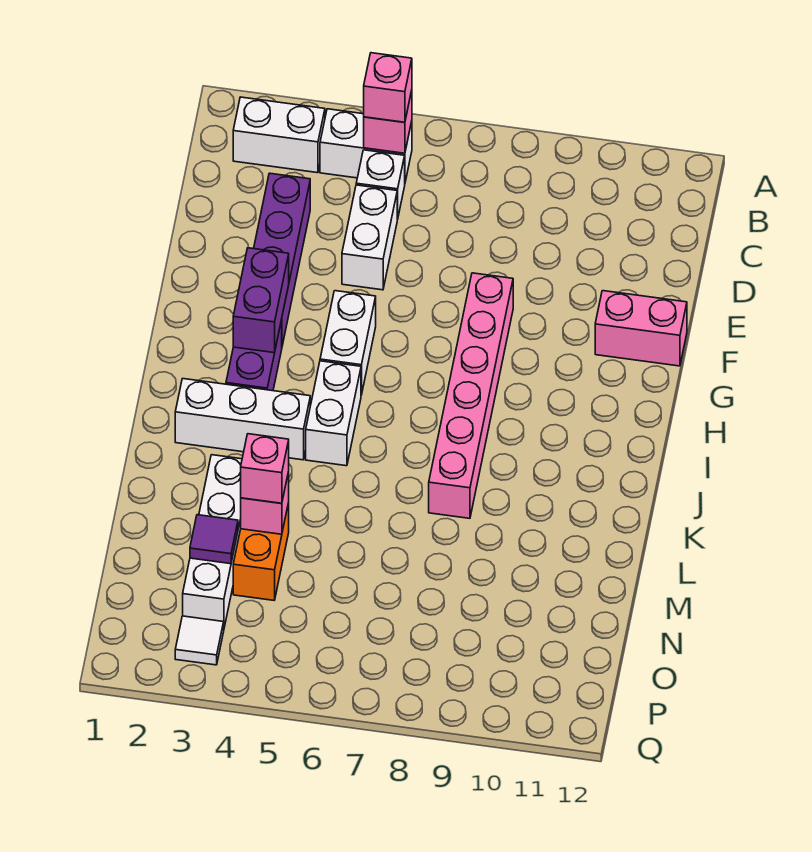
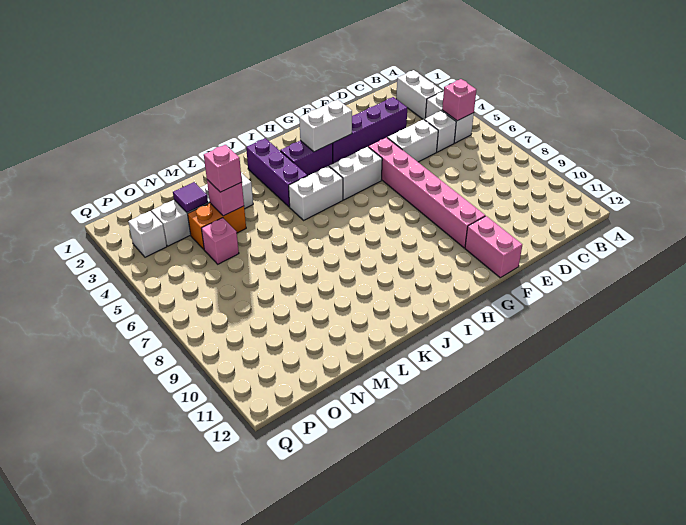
pink 1x1 brick [364,53,412,122] -> pink 1x1 brick moved to [201,218,239,264]
pink 1x6 brick [429,273,513,518] -> pink 1x6 brick turned to [369,138,485,248]
purple 1x2 brick [233,248,289,353] -> white 1x2 brick [299,100,352,152]
white 1x3 brick [175,379,310,460] -> purple 1x3 brick [246,138,307,207]
white 1x1 tile [175,616,224,665] -> white 1x1 brick [128,211,167,257]

